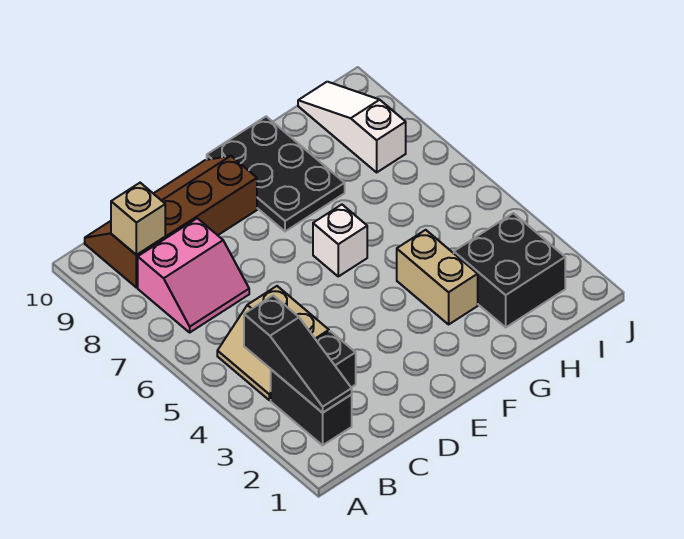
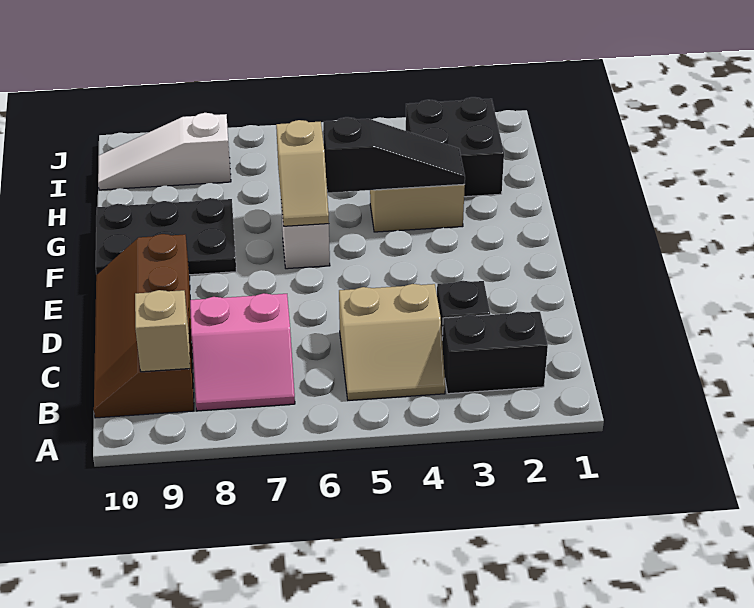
black 1x3 slope [244,296,352,413] -> black 1x3 slope moved to [323,117,465,193]
pink 2x2 slope [138,218,249,332] -> pink 2x2 slope turned to [190,293,295,411]
none -> tan 1x2 slope [276,120,329,226]

